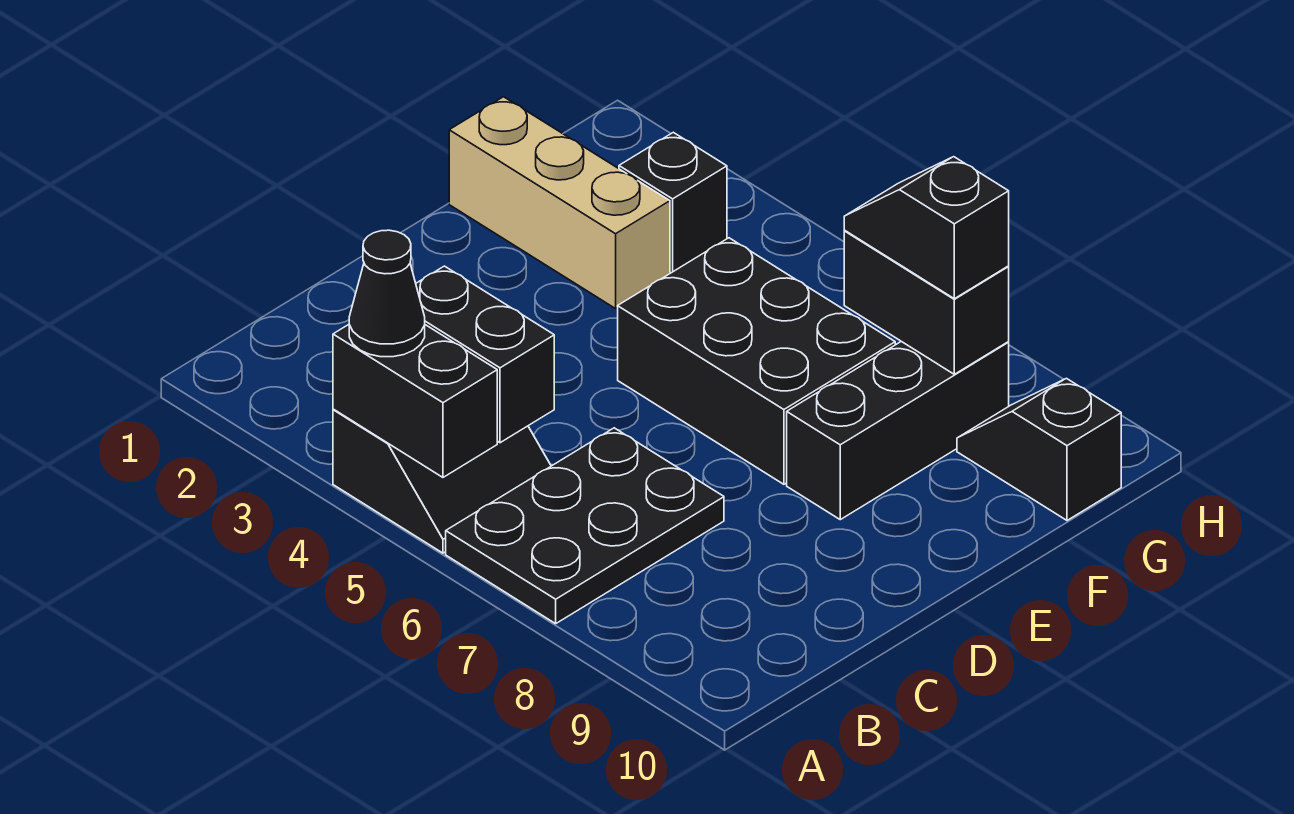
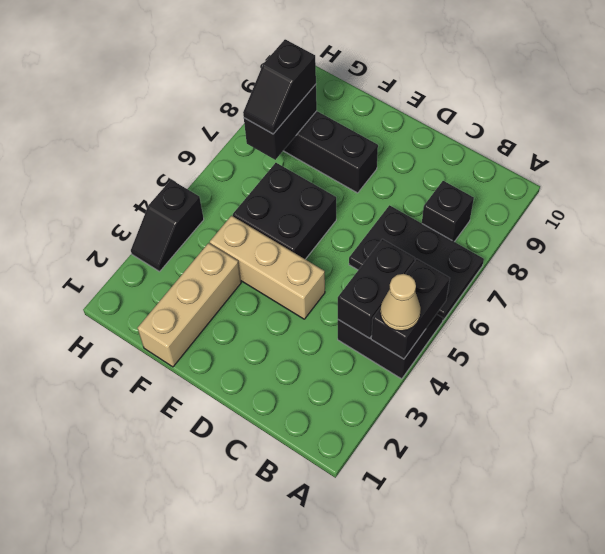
black 1x1 cone [349,230,425,357] -> tan 1x1 cone [380,274,421,331]
none -> tan 1x3 brick [210,216,325,319]
black 2x3 brick [618,238,895,484] -> black 2x2 brick [233,163,336,259]
black 1x1 brick [619,132,727,273] -> black 1x1 brick moved to [422,181,474,242]
black 1x2 slope [957,378,1121,520] -> black 1x2 slope moved to [131,180,204,272]

